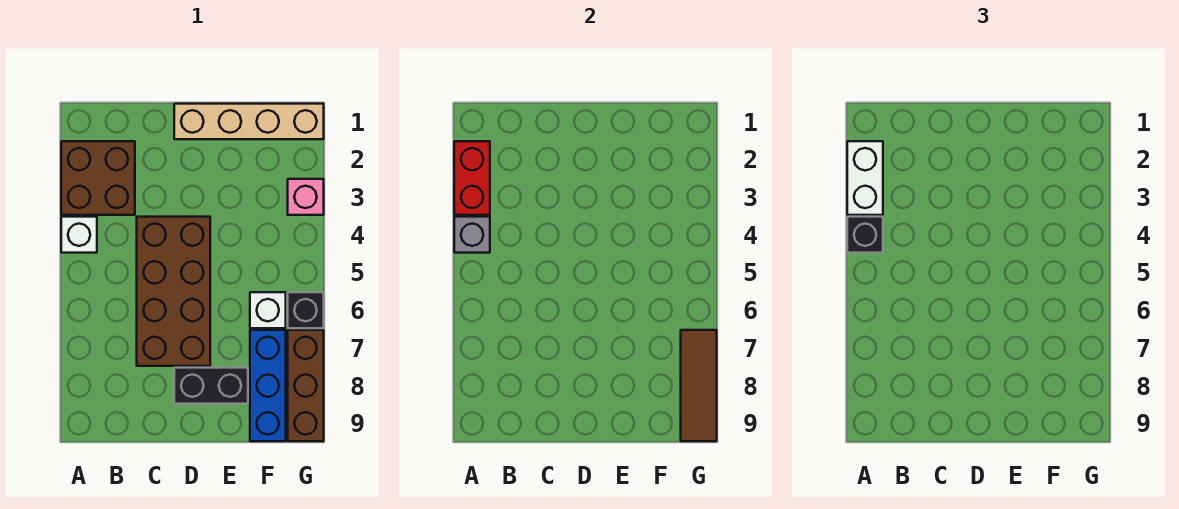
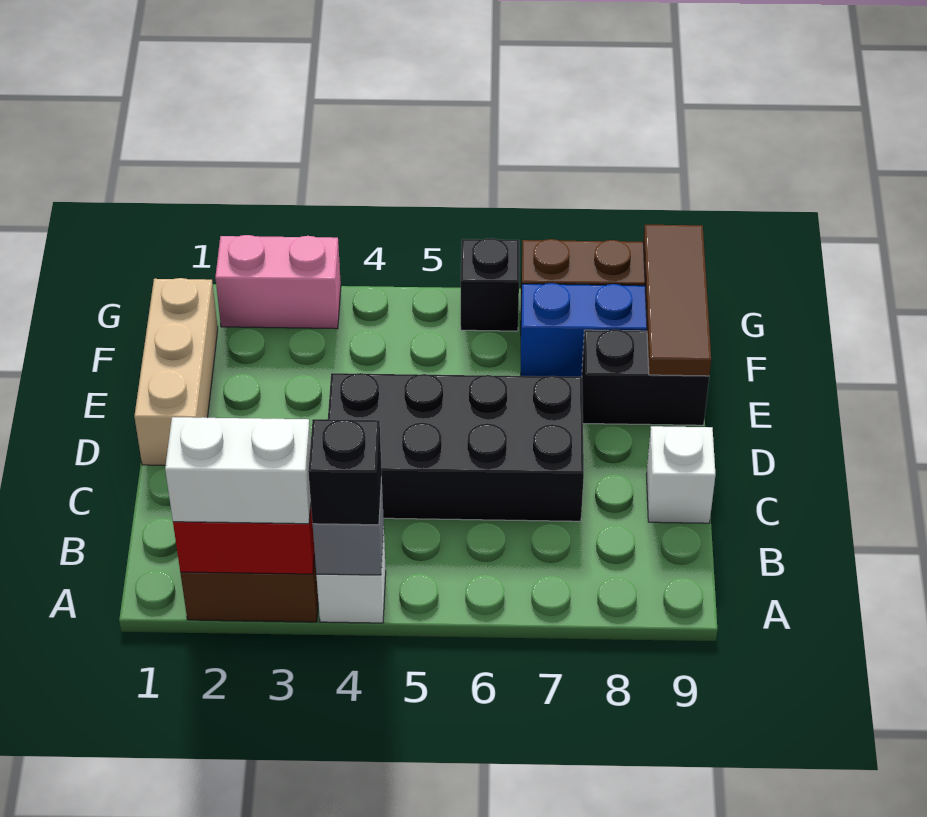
brown 2x4 brick [137,217,210,366] -> black 2x4 brick [328,373,584,521]
tan 1x4 brick [174,104,324,139] -> tan 1x3 brick [134,278,218,465]
black 1x2 brick [174,368,248,404] -> black 1x2 brick turned to [582,330,709,425]
white 1x1 brick [250,292,286,328] -> white 1x1 brick moved to [647,426,716,523]
pink 1x1 brick [288,179,324,215] -> pink 1x2 brick [215,235,341,329]
brown 1x3 tile [681,330,717,441] -> brown 1x3 tile turned to [643,225,711,376]

